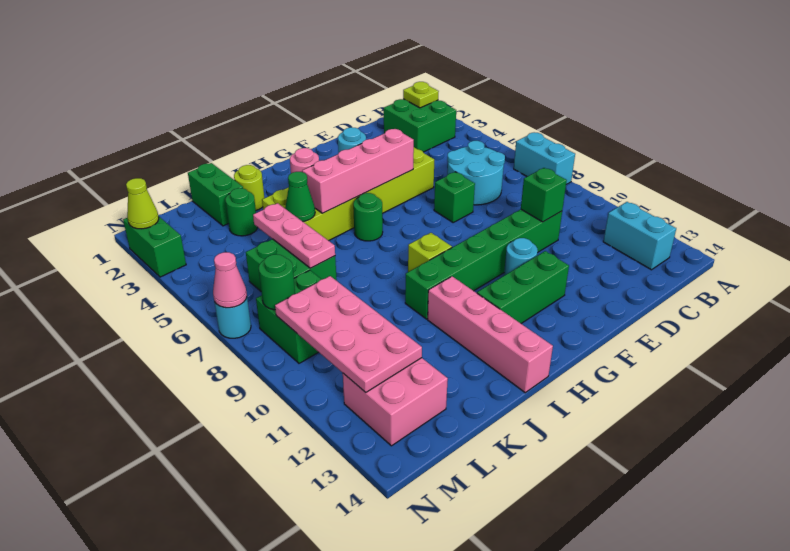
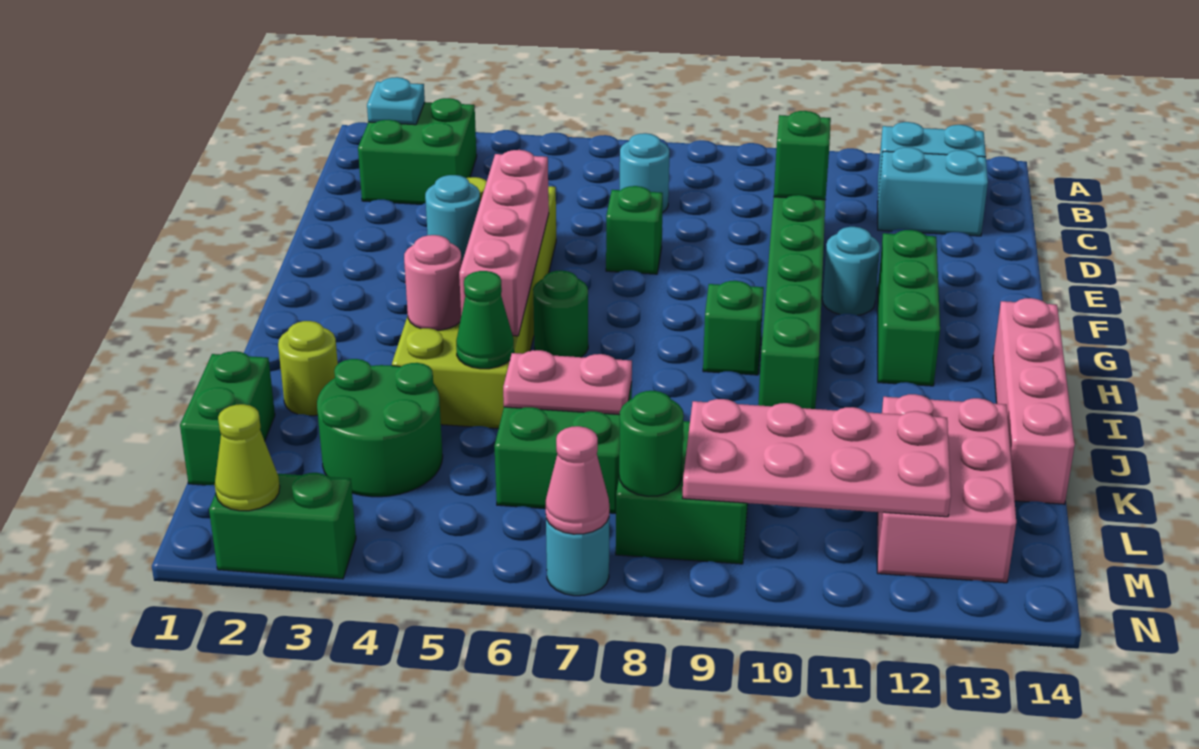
cyan 1x2 brick [514,133,575,184] -> cyan 1x2 brick moved to [878,147,988,236]
lime 1x1 plate [403,82,439,108] -> cyan 1x1 plate [367,77,425,125]
cyan 2x2 round brick [447,141,505,205] -> cyan 1x1 round brick [620,133,669,213]
lime 1x1 brick [408,233,452,272] -> green 1x1 brick [703,281,764,375]
pink 1x4 brick [428,276,553,393] -> pink 1x4 brick turned to [993,298,1075,504]
green 1x2 brick [188,163,243,226] -> green 1x2 brick turned to [180,351,275,485]
green 1x1 round brick [225,188,257,236] -> green 2x2 round brick [317,359,443,497]
pink 1x3 plate [253,203,335,268] -> pink 1x2 plate [503,350,632,415]
pink 2x2 brick [343,358,448,446] -> pink 2x3 brick [877,394,1016,583]

